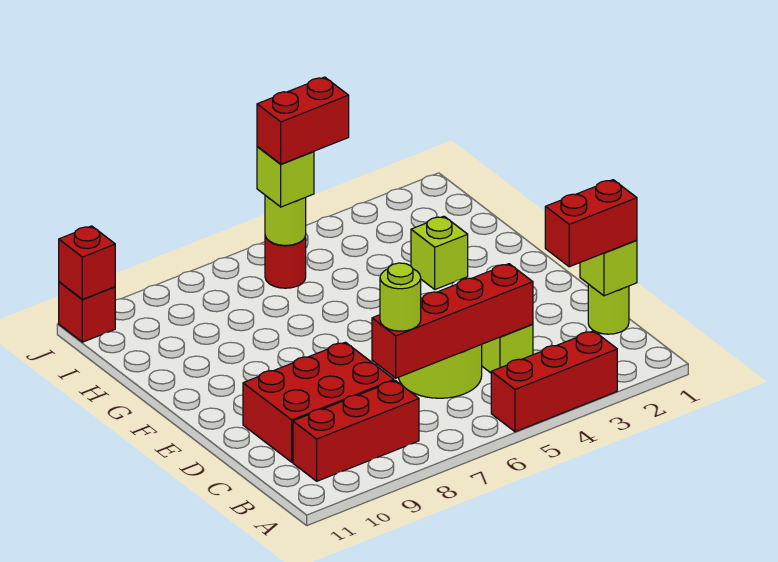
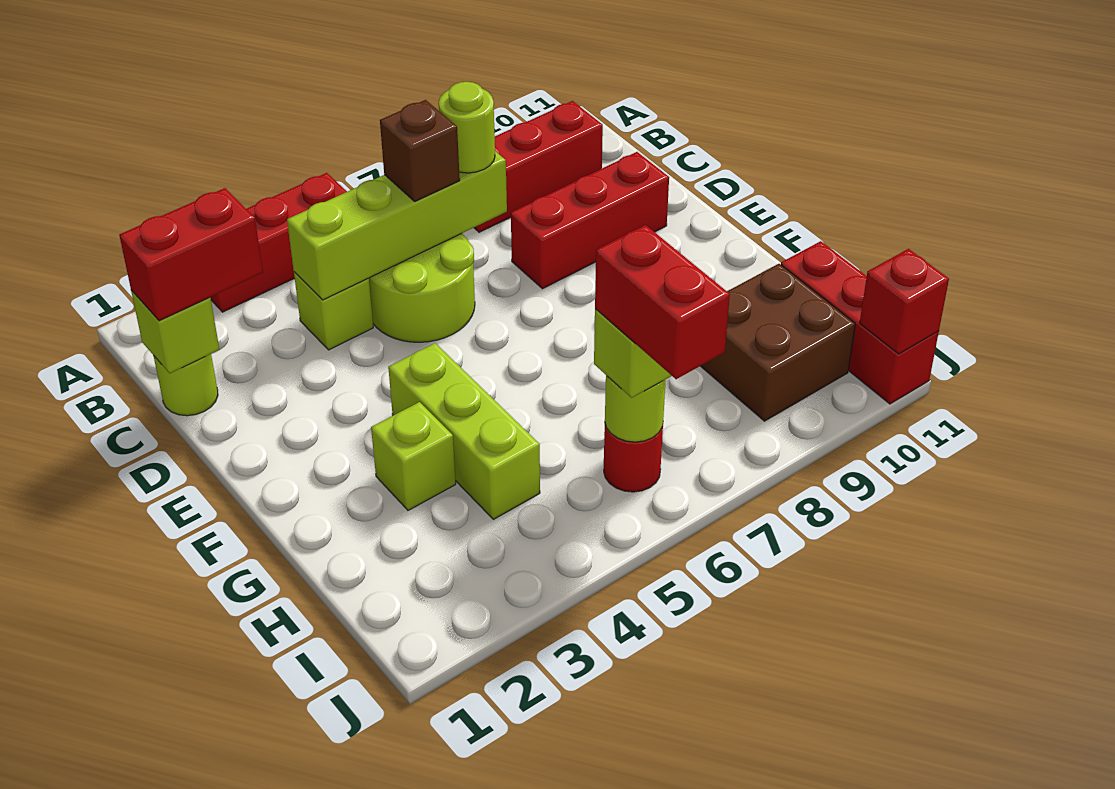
red 1x4 brick [372,264,533,378] -> lime 1x4 brick [287,151,507,300]
none -> brown 1x1 brick [380,100,460,201]
red 2x3 brick [243,342,394,462] -> red 1x3 brick [511,152,669,289]
none -> lime 1x3 brick [388,343,540,519]
none -> brown 2x2 brick [701,264,855,421]
red 1x2 brick [257,77,349,164] -> red 1x2 brick turned to [595,225,730,379]
red 1x1 brick [59,282,115,342] -> red 1x3 brick [781,241,939,404]

